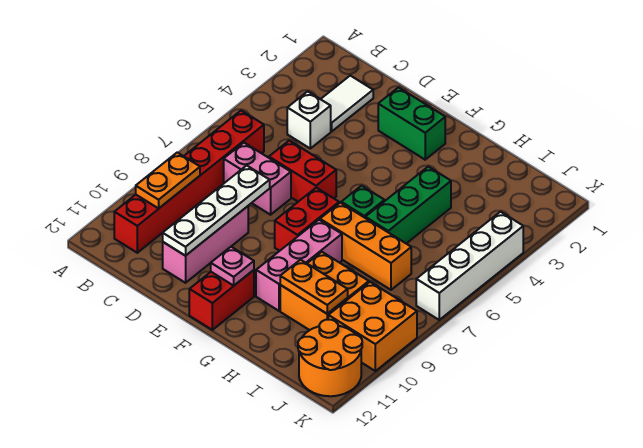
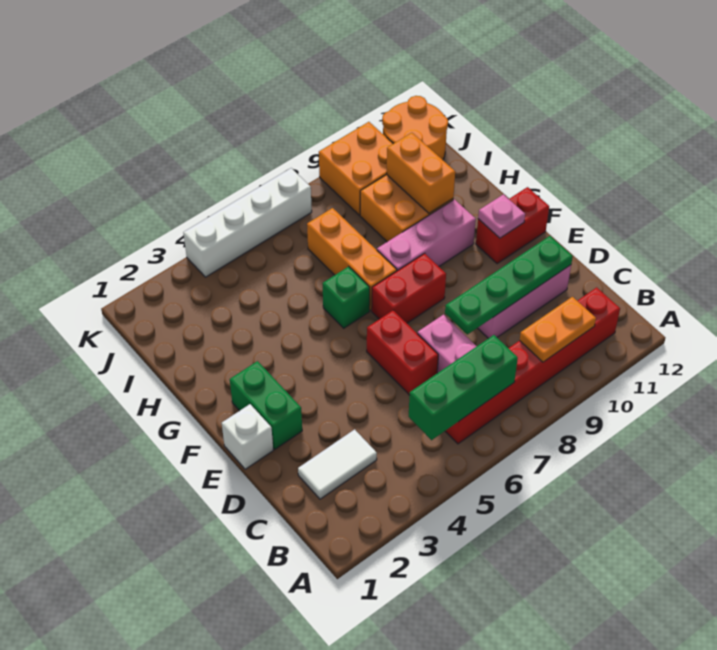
white 1x1 brick [287,91,331,148] -> white 1x1 brick moved to [222,404,273,469]
white 1x4 plate [163,165,270,256] -> green 1x4 plate [445,236,573,334]
green 1x3 brick [365,167,451,244] -> green 1x3 brick moved to [409,335,518,440]
orange 1x2 plate [280,260,348,314] -> orange 1x2 brick [387,133,455,213]

